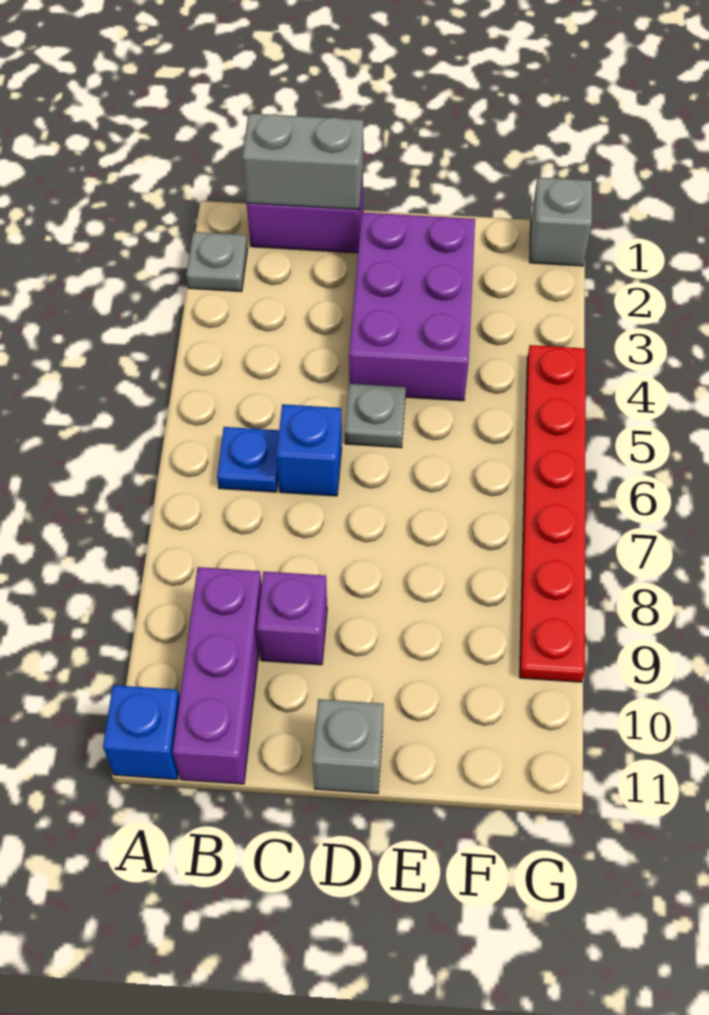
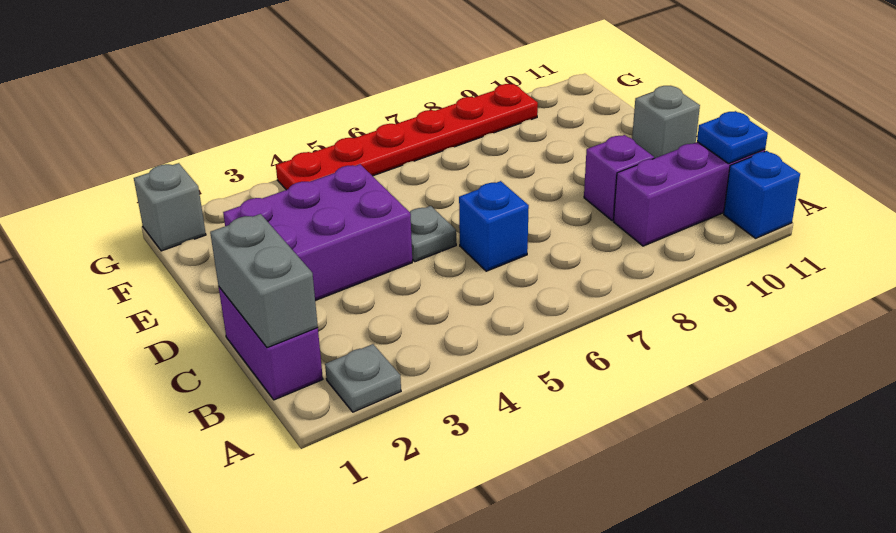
blue 1x1 plate [217,427,279,492] -> blue 1x1 plate moved to [697,111,768,164]

